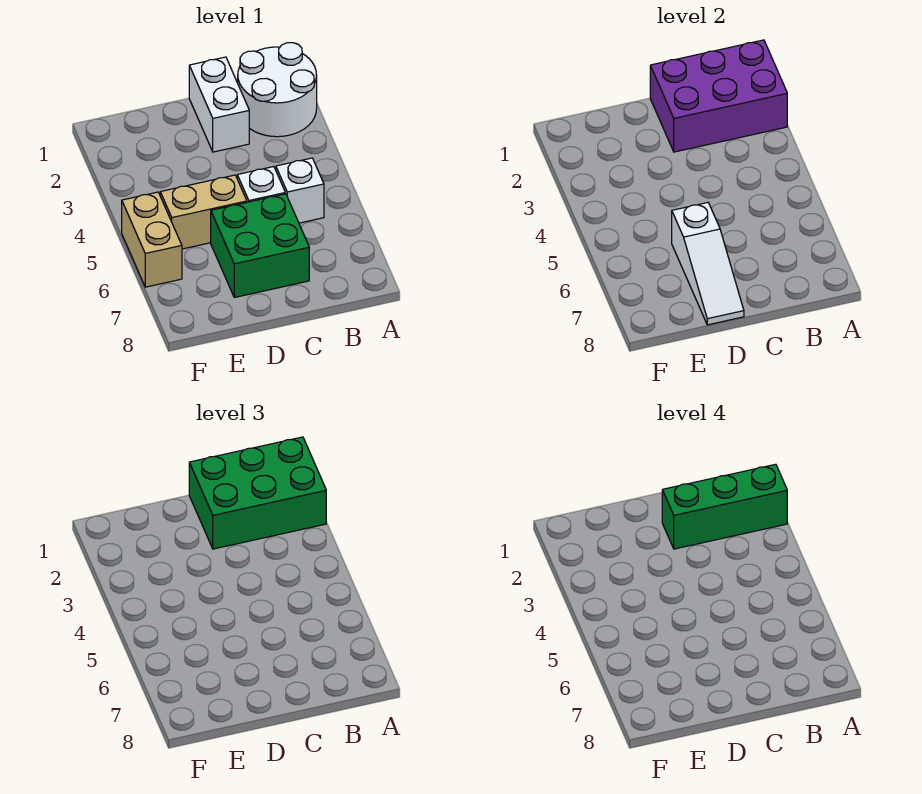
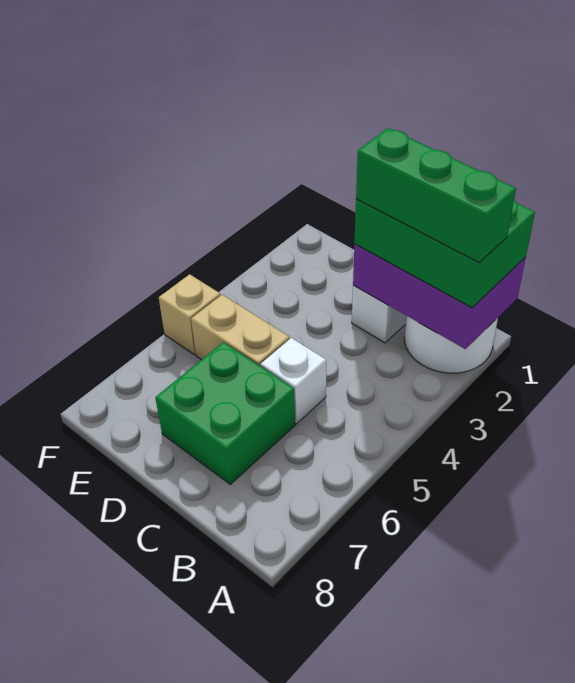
white 1x1 brick [276,158,324,223] -> none
white 1x3 slope [672,203,744,325] -> none
tan 1x2 brick [122,192,182,287] -> tan 1x1 brick [159,274,221,355]

